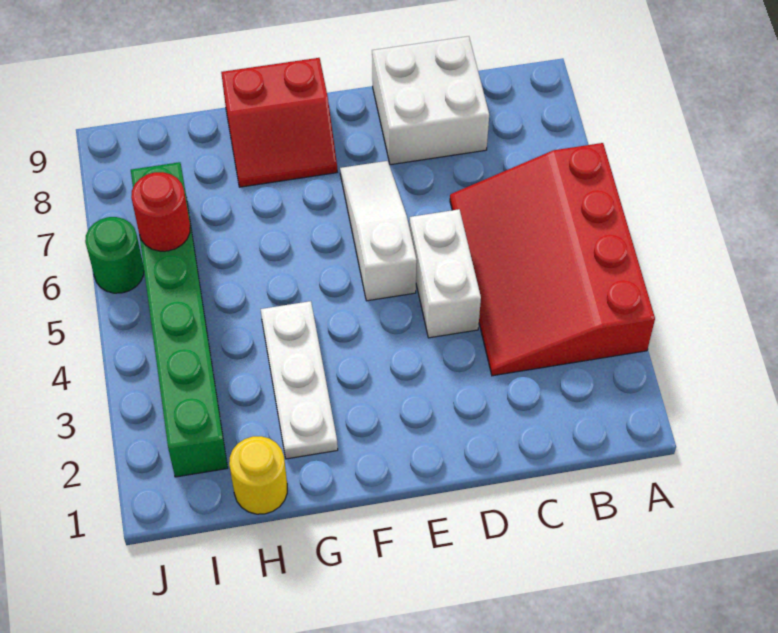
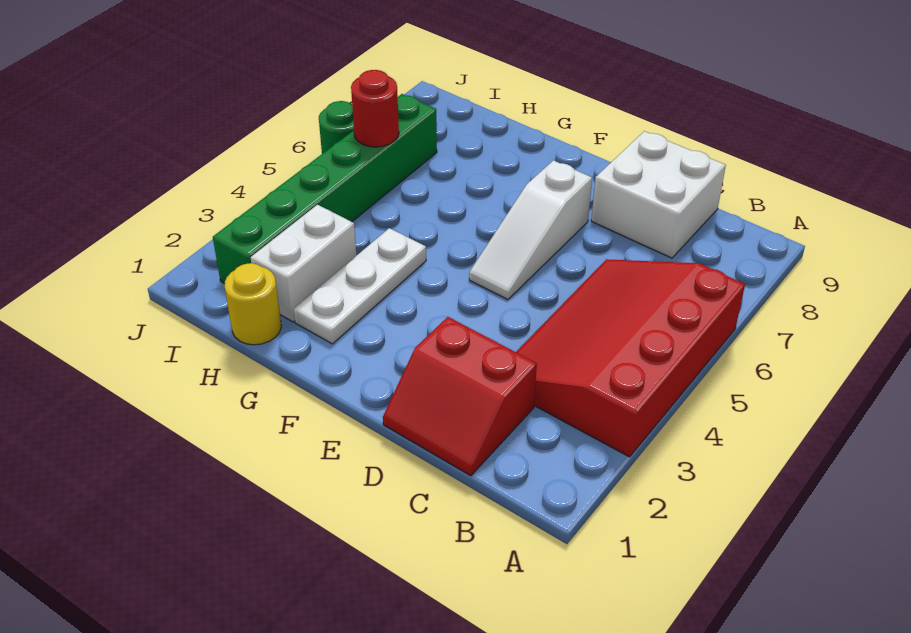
white 1x2 brick [409,209,481,338] -> white 1x2 brick moved to [251,205,357,322]
white 1x3 slope [340,161,417,301] -> white 1x3 slope turned to [469,160,592,299]
red 2x2 slope [221,58,337,187] -> red 2x2 slope moved to [383,317,537,476]

